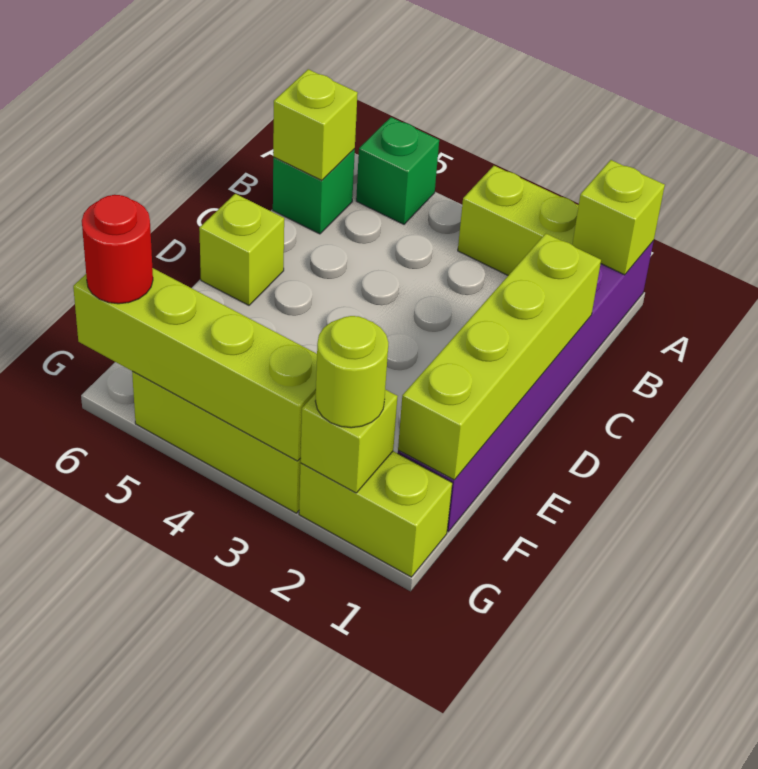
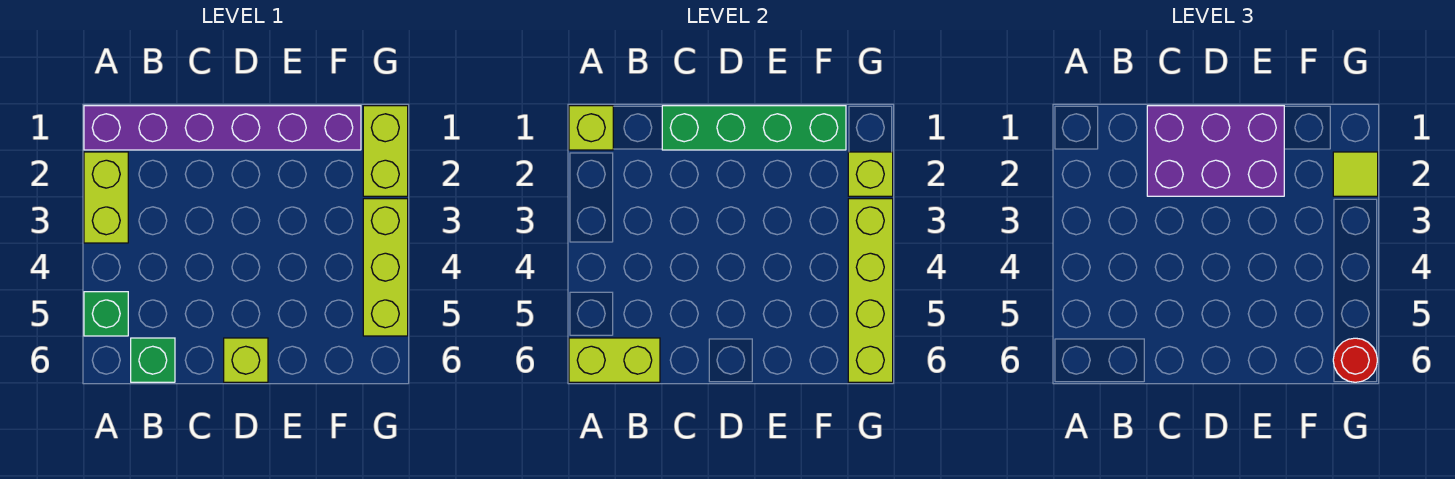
lime 1x1 brick [273,69,358,180] -> lime 1x2 brick [569,338,660,382]
lime 1x4 brick [398,234,601,480] -> green 1x4 brick [662,106,846,150]
none -> purple 2x3 brick [1147,106,1284,196]
lime 1x1 round brick [315,316,388,428] -> lime 1x1 tile [1333,152,1378,196]

